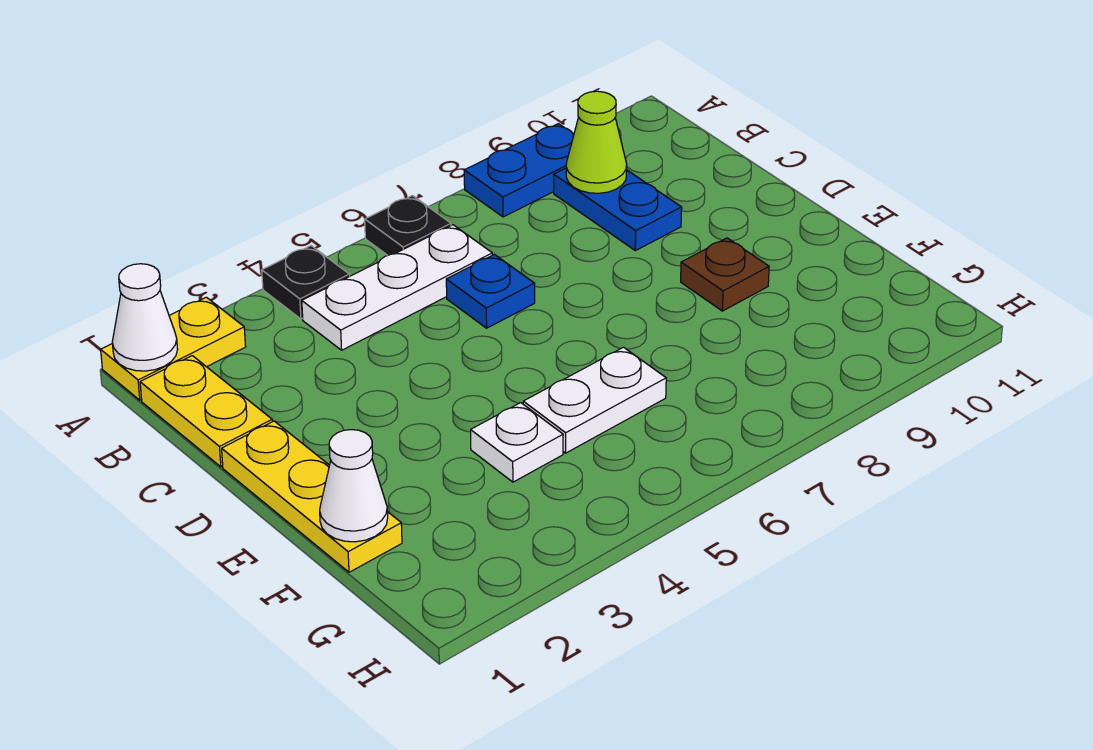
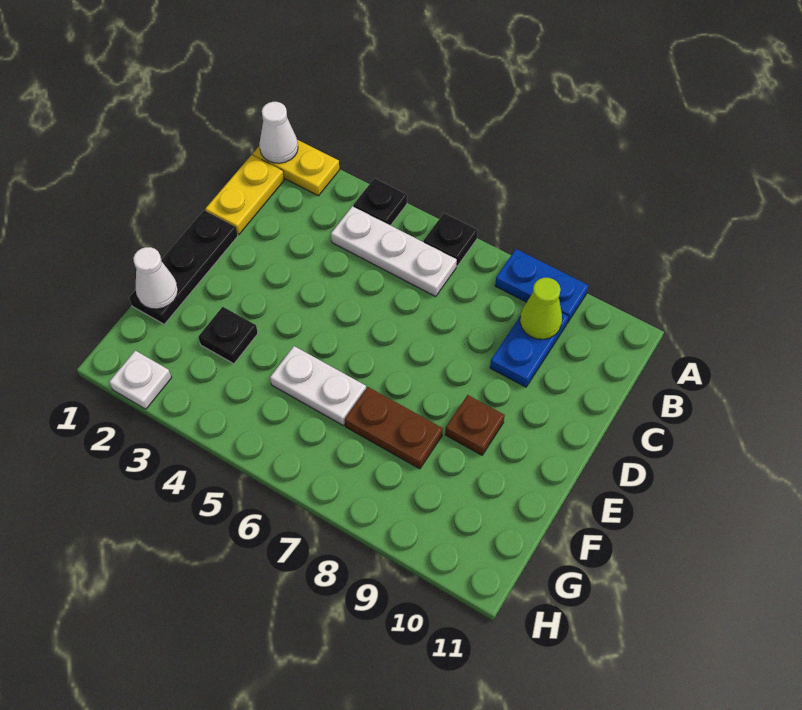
blue 1x1 plate [446,254,535,328] -> none
yellow 1x3 plate [222,421,402,572] -> black 1x3 plate [129,210,238,324]
none -> black 1x1 plate [198,307,258,364]
white 1x1 plate [471,403,563,482] -> white 1x1 plate moved to [109,351,171,409]
none -> brown 1x2 plate [345,387,443,469]

